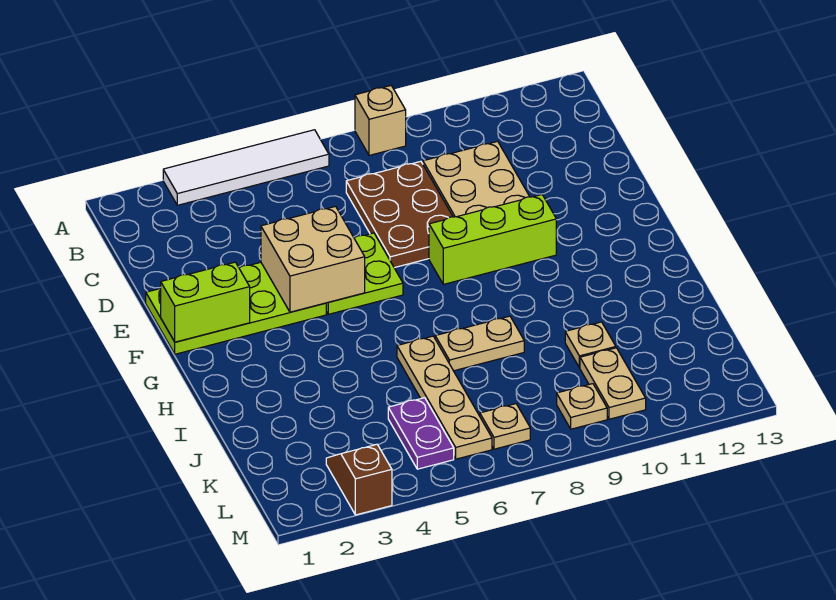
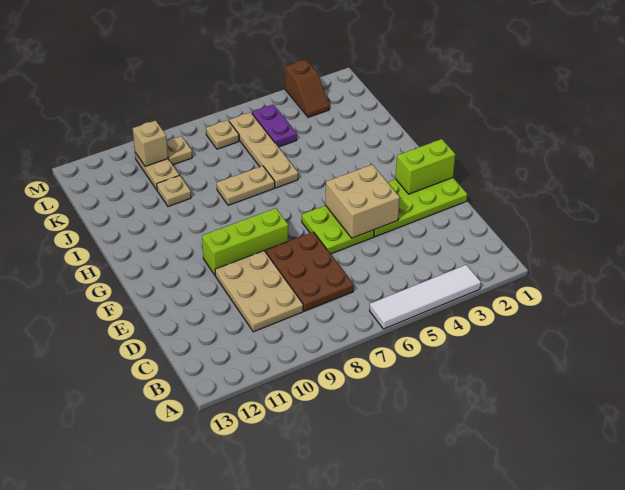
tan 1x1 brick [355,86,406,155] -> tan 1x1 brick moved to [133,121,168,166]

